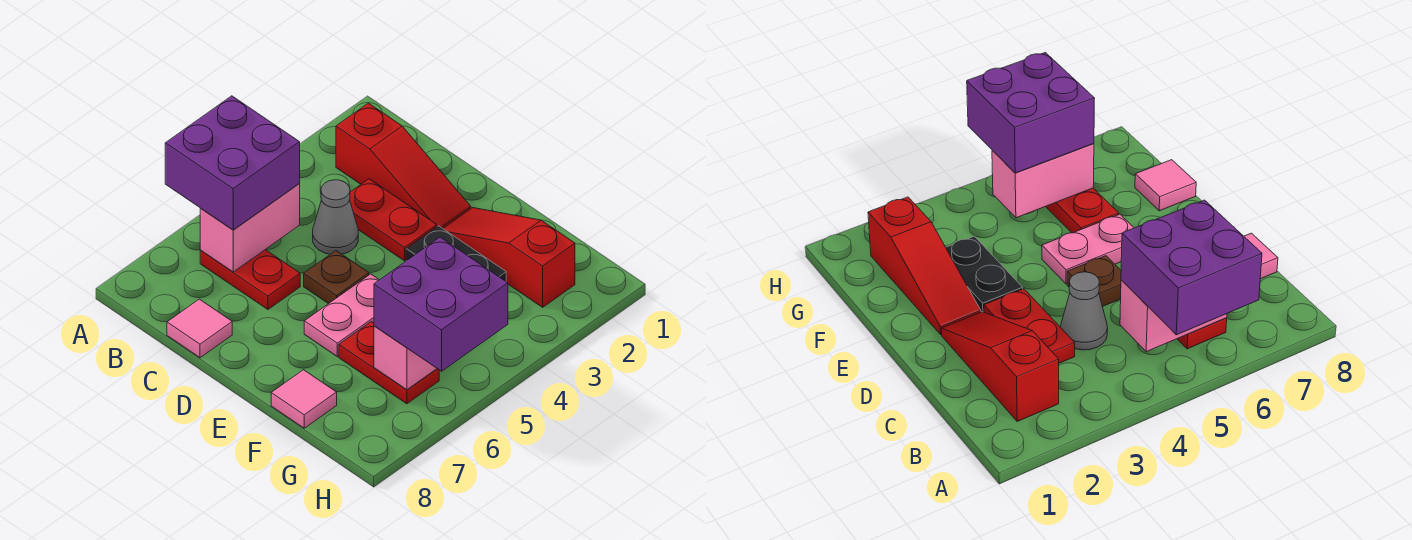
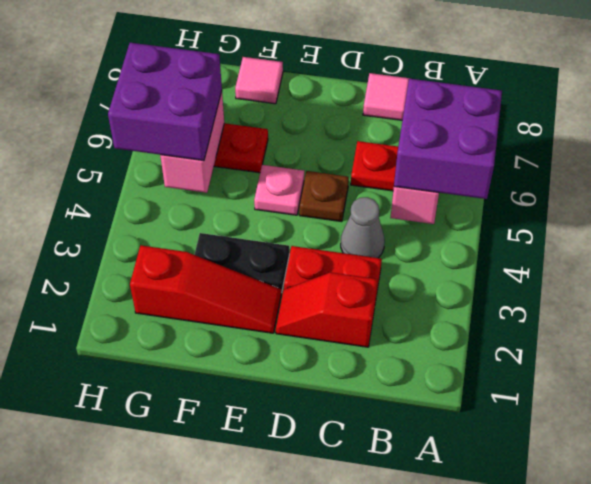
red 1x3 slope [336,103,471,228] -> red 1x2 slope [276,272,378,347]
pink 1x2 plate [304,274,379,357] -> pink 1x1 plate [254,165,304,215]

